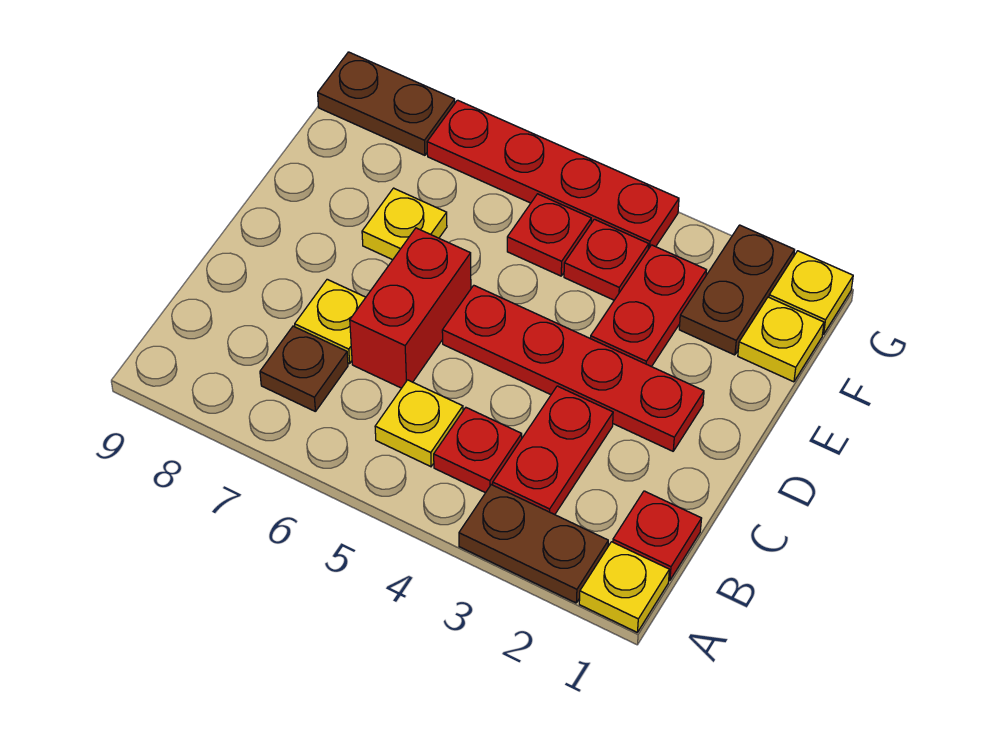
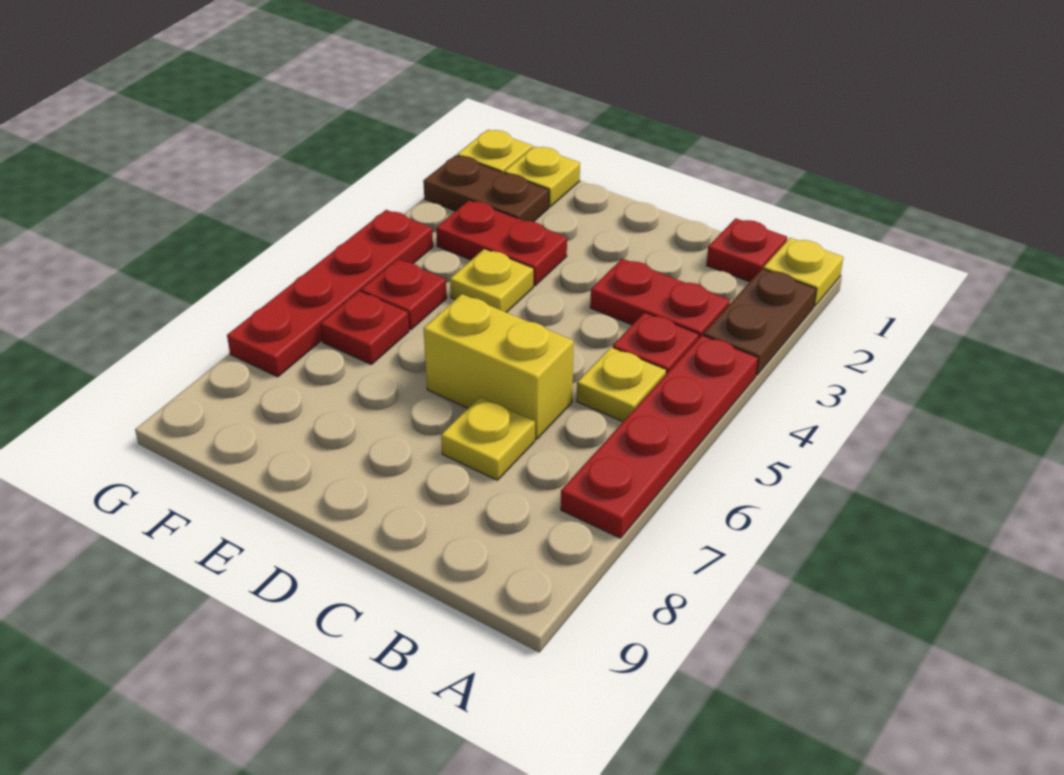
brown 1x1 plate [260,326,348,411] -> none
red 1x2 brick [350,228,471,388] -> yellow 1x2 brick [424,294,574,439]
red 1x4 plate [442,285,704,451] -> red 1x4 plate moved to [561,335,758,538]
yellow 1x1 plate [362,188,447,260] -> yellow 1x1 plate moved to [450,249,533,313]
red 1x1 plate [564,219,649,300] -> red 1x1 plate moved to [320,291,409,364]
brown 1x2 plate [318,52,455,155] -> none

